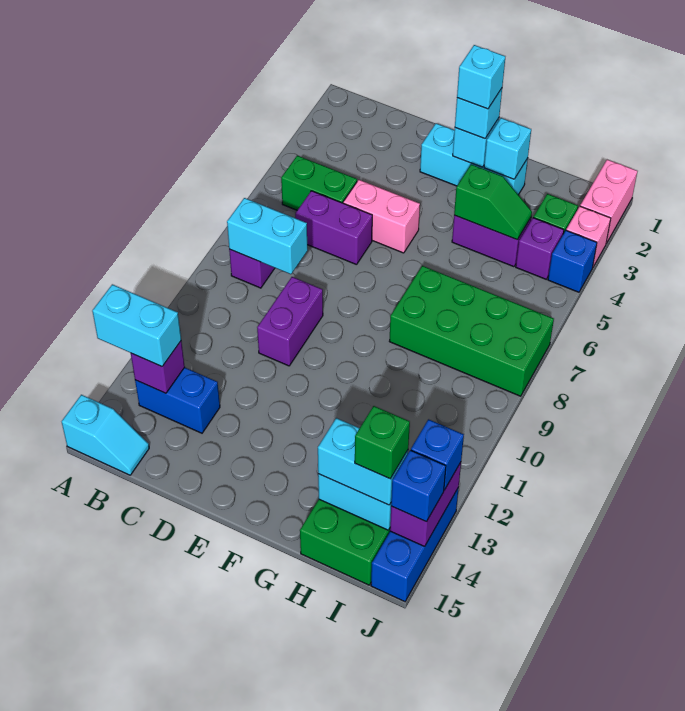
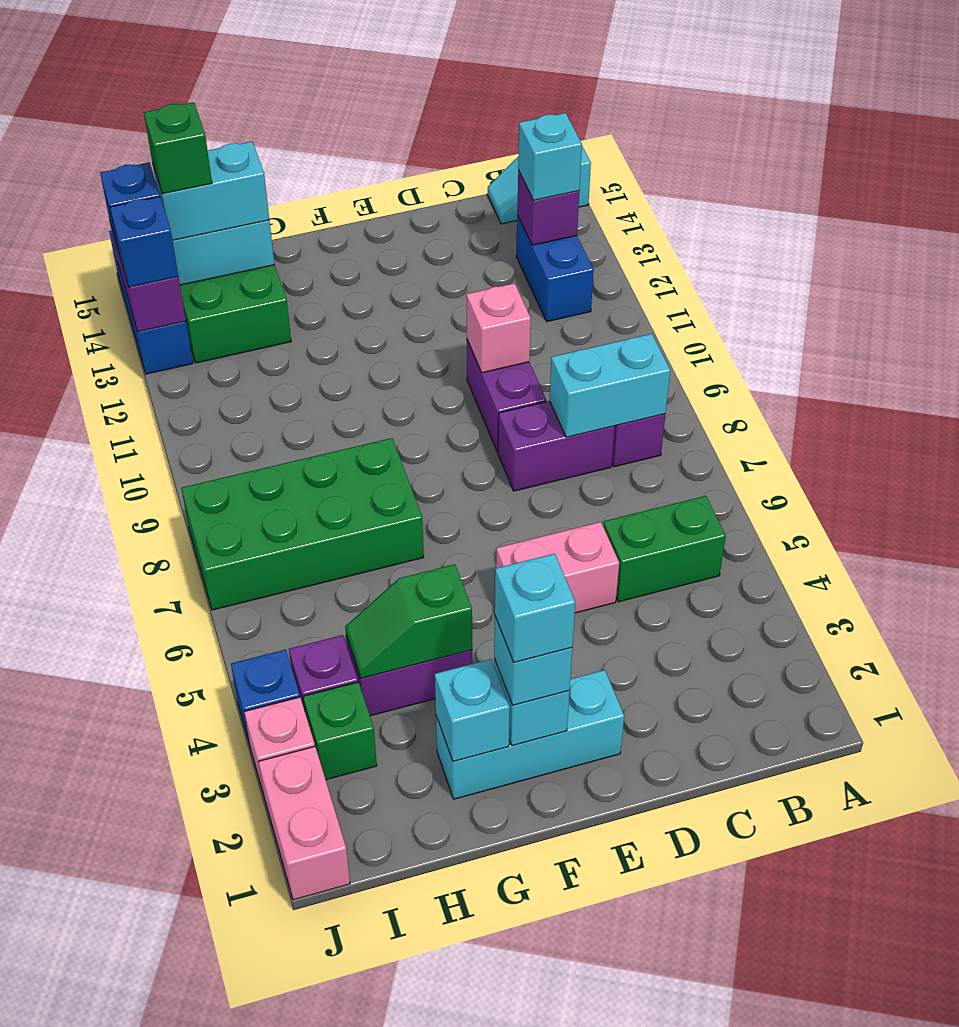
cyan 1x2 brick [92,284,181,367] -> cyan 1x1 brick [518,113,582,200]
blue 1x2 brick [135,368,220,433] -> blue 1x2 brick turned to [517,215,594,322]
purple 1x2 brick [295,191,372,265] -> purple 1x2 brick moved to [498,401,615,491]
none -> pink 1x1 brick [466,283,531,373]

